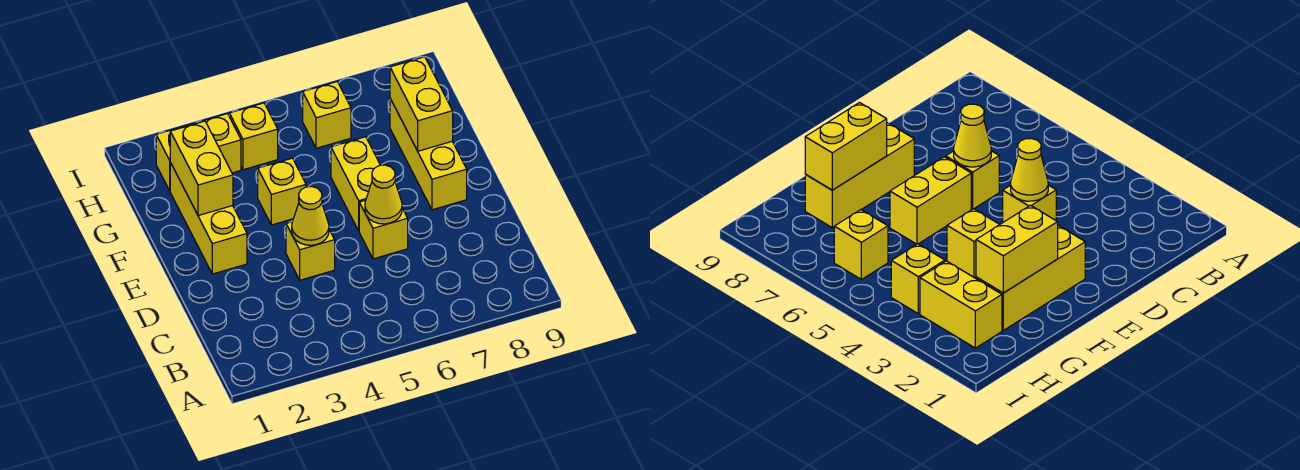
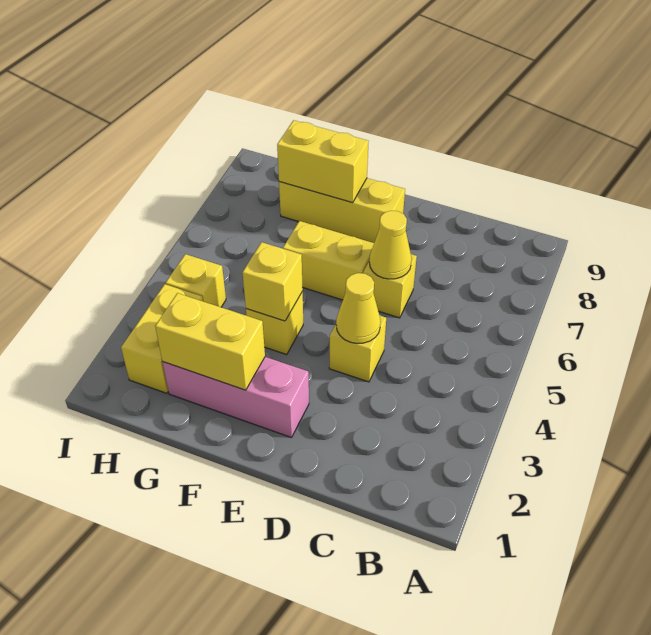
yellow 1x3 brick [170,163,247,274] -> pink 1x3 brick [163,357,309,438]
yellow 1x1 brick [303,82,351,148] -> yellow 1x1 brick moved to [242,242,303,321]

